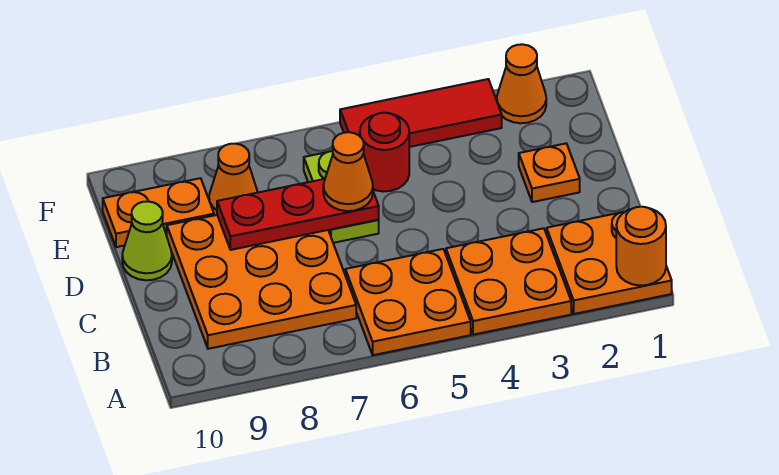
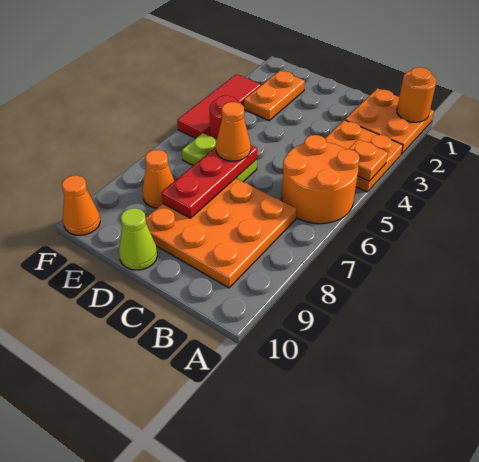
orange 2x2 plate [345,249,471,355] -> orange 2x2 round brick [282,135,360,224]
orange 1x1 plate [519,144,580,202] -> orange 1x1 plate moved to [349,139,388,181]
orange 1x2 plate [103,178,214,247] -> orange 1x2 plate moved to [244,71,305,121]
orange 1x1 cone [497,44,546,123] -> orange 1x1 cone moved to [62,175,100,235]

